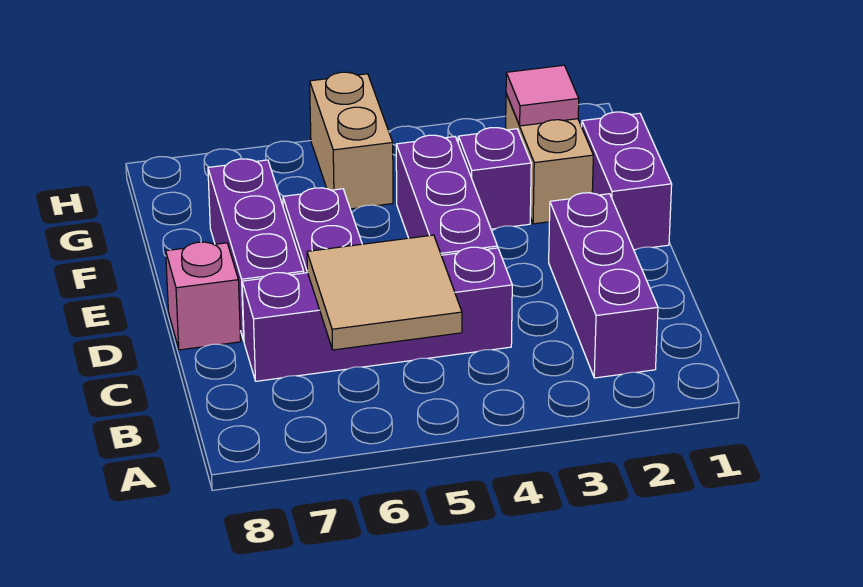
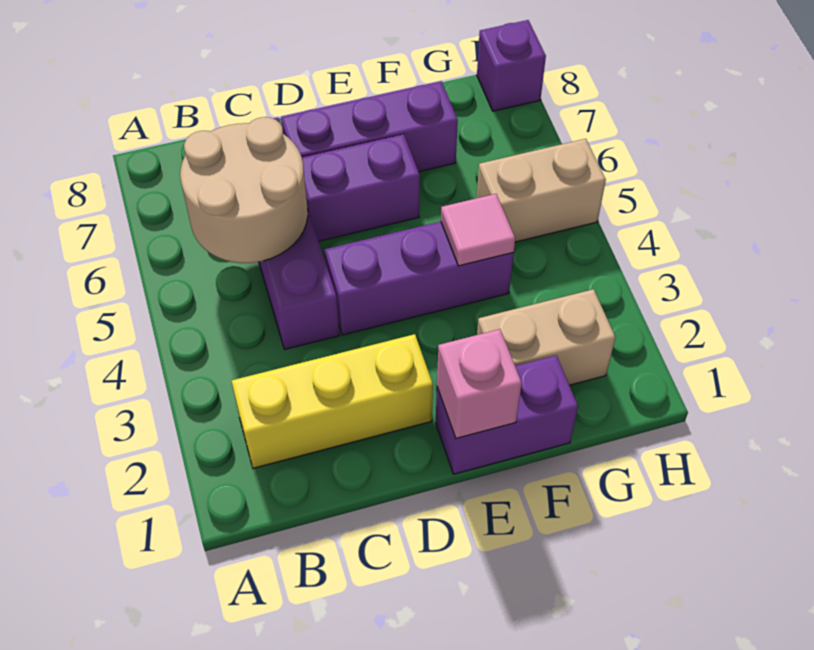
purple 1x3 brick [549,193,658,378] -> yellow 1x3 brick [232,334,433,468]
tan 2x2 tile [307,235,462,350] -> tan 2x2 round brick [180,117,308,263]
pink 1x1 brick [166,242,241,350] -> pink 1x1 brick moved to [437,329,522,438]
purple 1x1 brick [458,128,531,229] -> purple 1x1 brick moved to [477,20,546,111]
pink 1x1 tile [506,65,579,126] -> pink 1x1 tile moved to [441,194,515,266]

